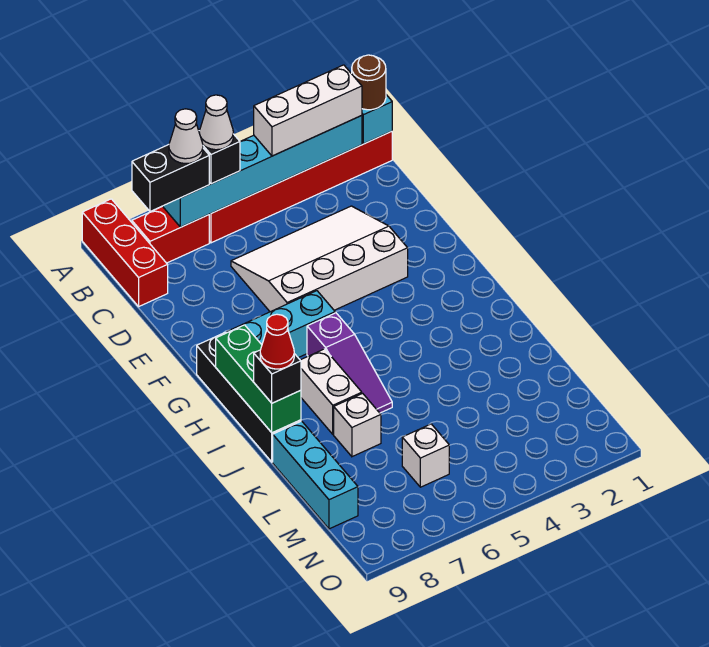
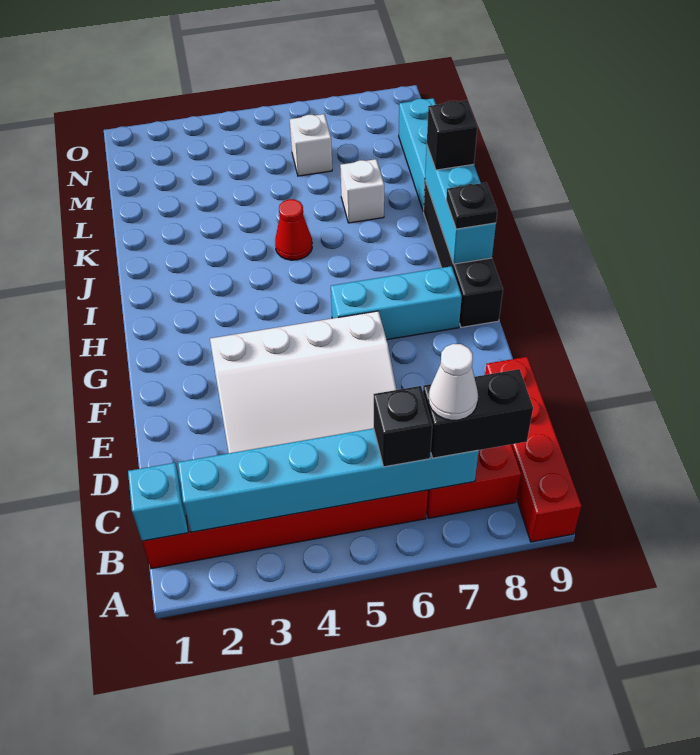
red 1x3 brick [82,199,168,306] -> red 1x4 brick [485,357,581,542]
brown 1x1 round brick [352,55,386,110] -> none
white 1x3 brick [254,65,362,156] -> none
white 1x1 cone [199,95,233,150] -> none
purple 1x3 slope [307,313,392,413] -> none
green 1x3 brick [216,325,301,433] -> cyan 1x3 brick [425,146,496,264]
none -> black 1x1 plate [446,183,497,229]
white 1x2 brick [300,349,362,434] -> none
red 1x1 cone [260,314,294,369] -> red 1x1 cone moved to [275,199,312,260]

